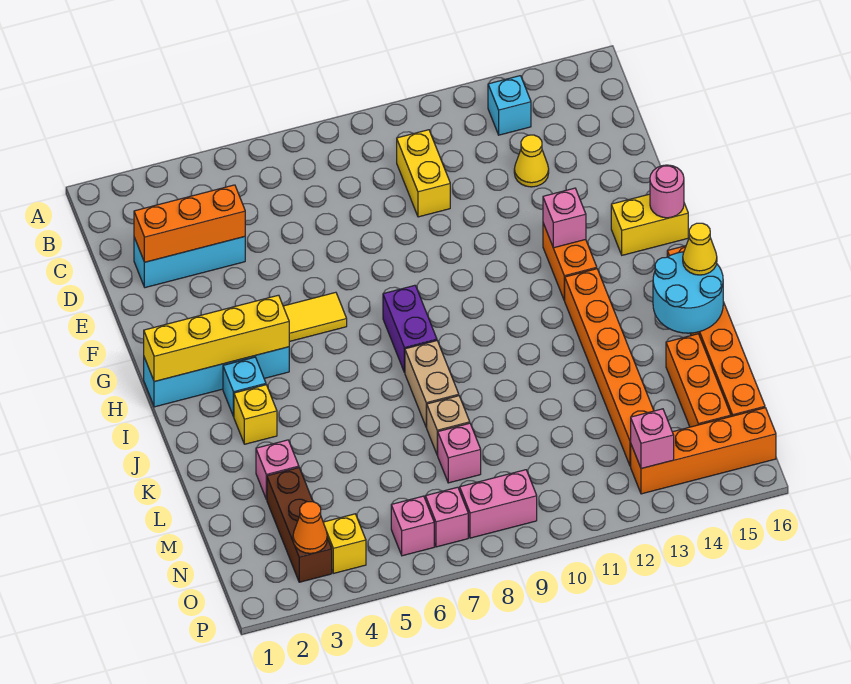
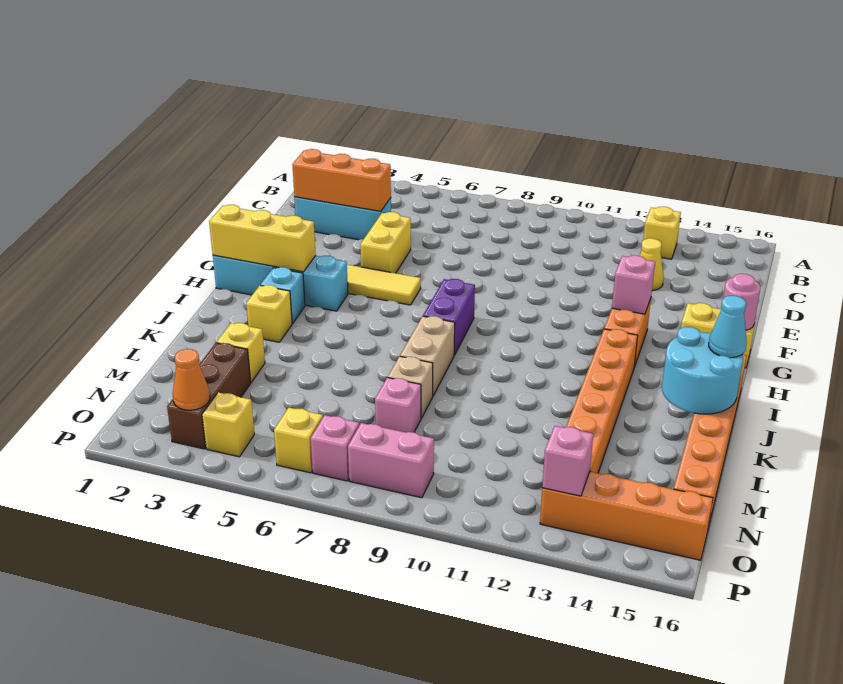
cyan 1x1 brick [488,76,531,135] -> yellow 1x1 brick [643,207,681,259]
yellow 1x2 brick [397,130,450,217] -> yellow 1x2 brick moved to [360,212,411,273]
yellow 1x4 brick [144,295,289,382] -> yellow 1x3 brick [209,205,316,272]
yellow 1x1 cone [683,223,717,275] -> cyan 1x1 cone [709,296,747,358]
pink 1x1 brick [256,440,299,500] -> yellow 1x1 brick [217,323,265,382]
orange 1x3 brick [666,334,731,427] -> none
pink 1x1 brick [391,496,434,556] -> yellow 1x1 brick [274,408,323,473]

